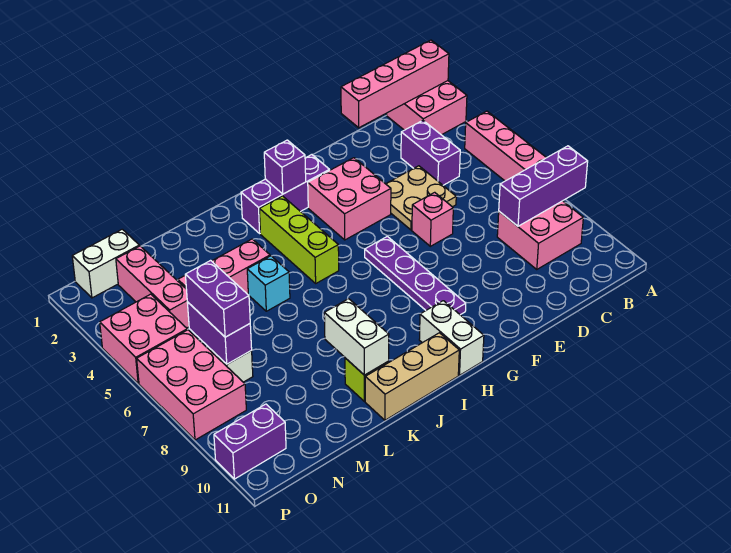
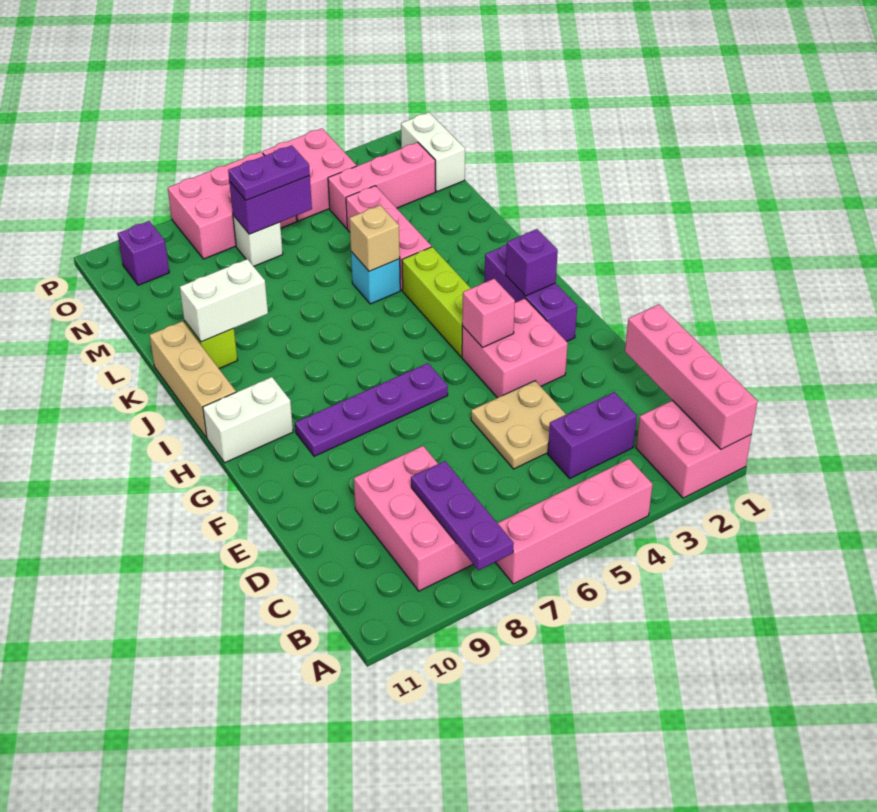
purple 1x3 brick [499,146,588,226] -> purple 1x3 plate [411,461,514,570]
pink 2x2 brick [497,201,583,269] -> pink 2x3 brick [354,446,473,591]
pink 1x1 brick [412,192,453,246] -> pink 1x1 brick moved to [462,279,515,348]
lime 1x3 brick [259,196,339,283] -> lime 1x3 brick turned to [402,247,471,357]
none -> tan 1x1 brick [350,205,400,271]
purple 1x2 brick [185,261,250,337] -> purple 1x2 plate [228,145,310,200]
purple 1x2 brick [214,404,286,479] -> purple 1x1 brick [118,221,169,285]

